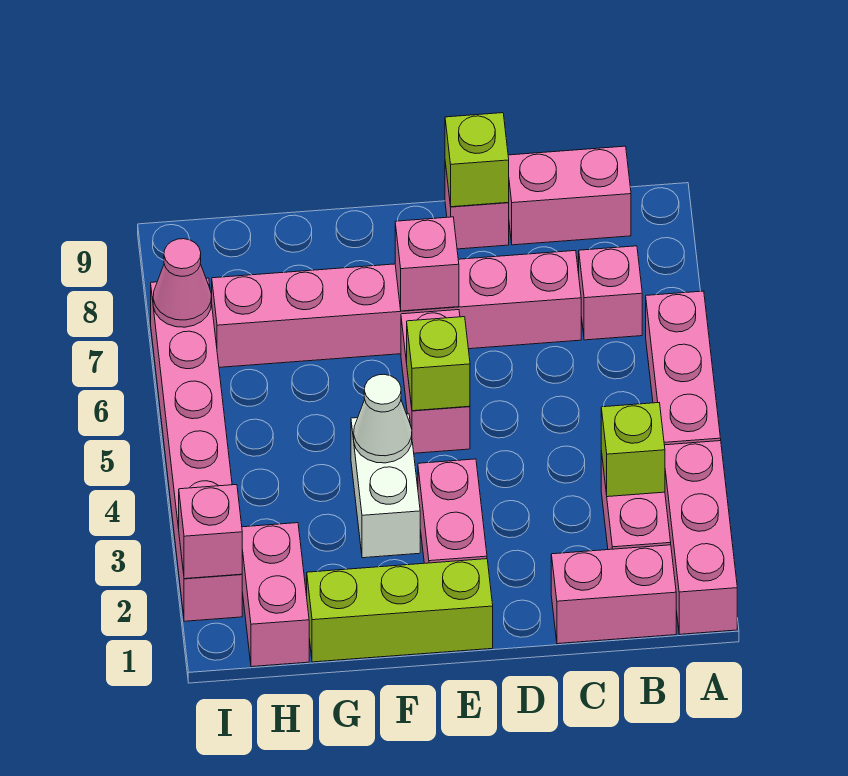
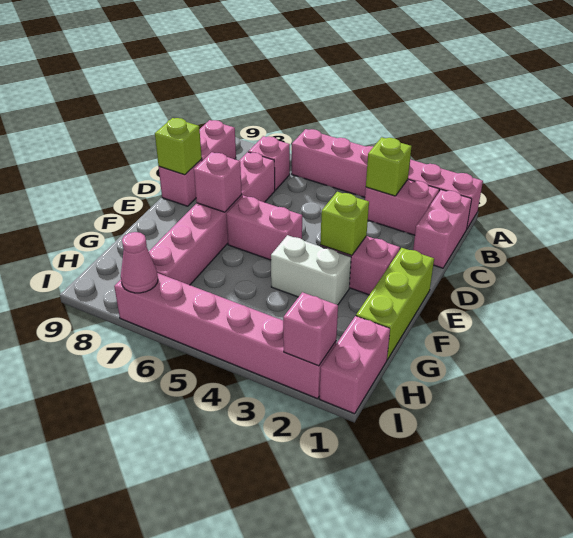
lime 1x1 brick [407,317,470,411] -> lime 1x1 brick moved to [320,192,369,255]
white 1x1 cone [354,374,412,463] -> none
pink 1x2 brick [242,523,309,667] -> pink 1x2 brick turned to [320,316,390,414]

